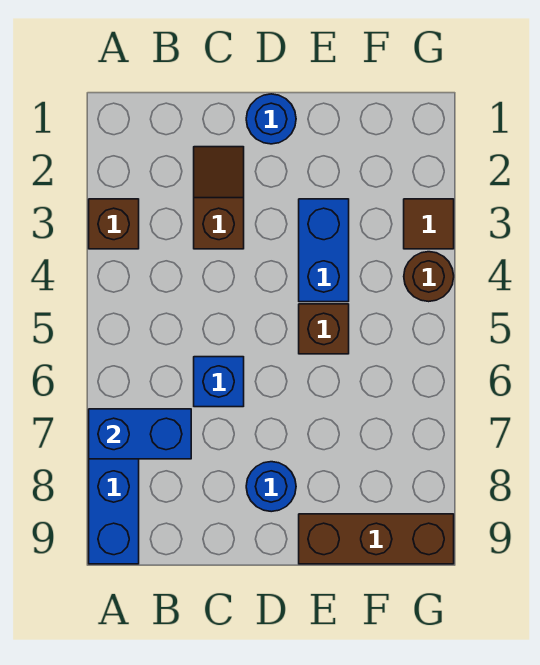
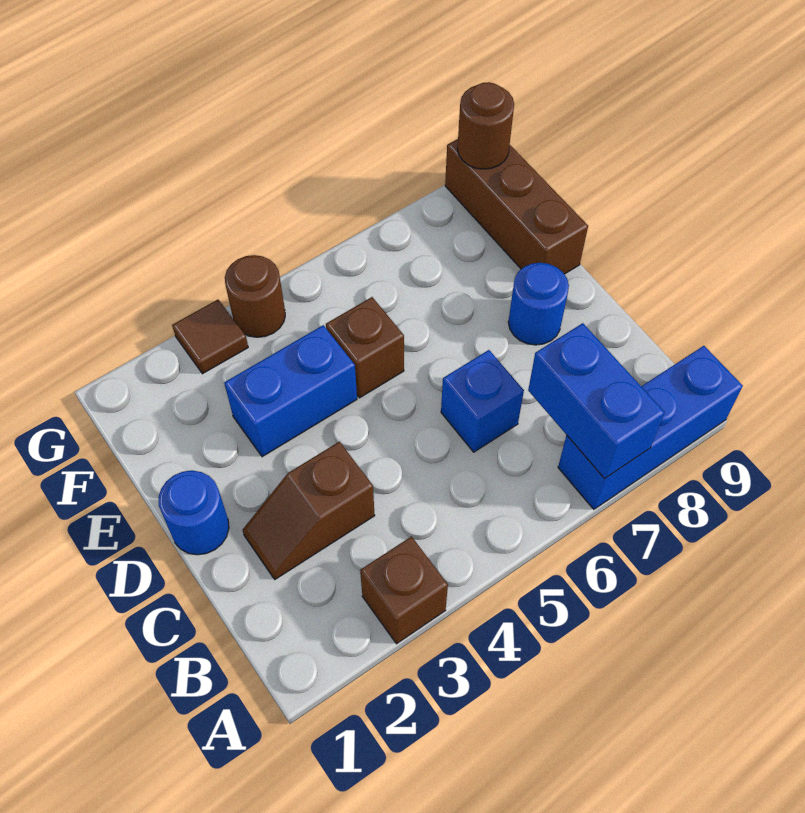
none -> brown 1x1 round brick [457,82,514,169]

